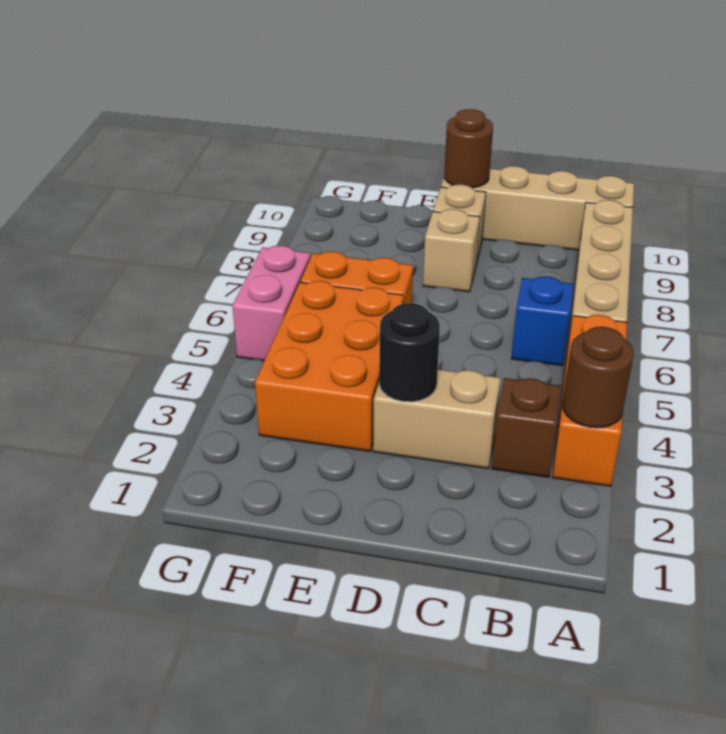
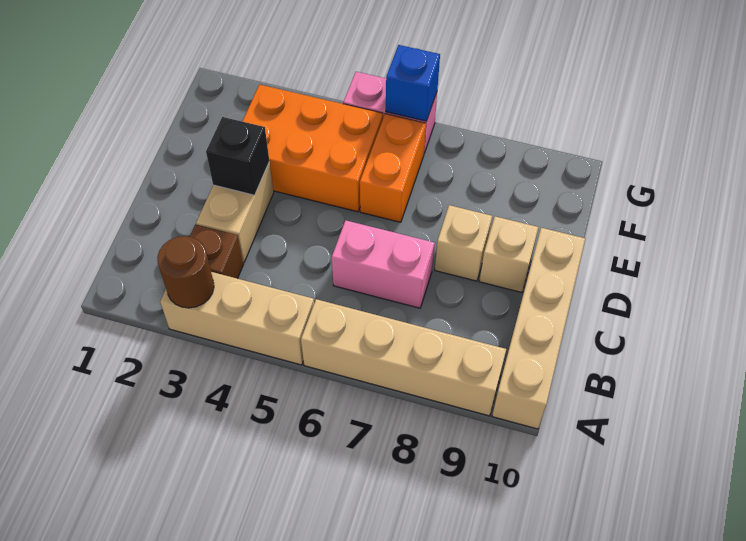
orange 1x3 brick [552,315,627,486] -> tan 1x3 brick [160,272,314,365]
blue 1x1 brick [511,276,574,366] -> blue 1x1 brick moved to [386,45,440,121]
none -> pink 1x2 brick [332,220,434,308]
black 1x1 round brick [379,303,440,402] -> black 1x1 brick [206,117,269,195]
brown 1x1 round brick [444,109,493,188] -> none

